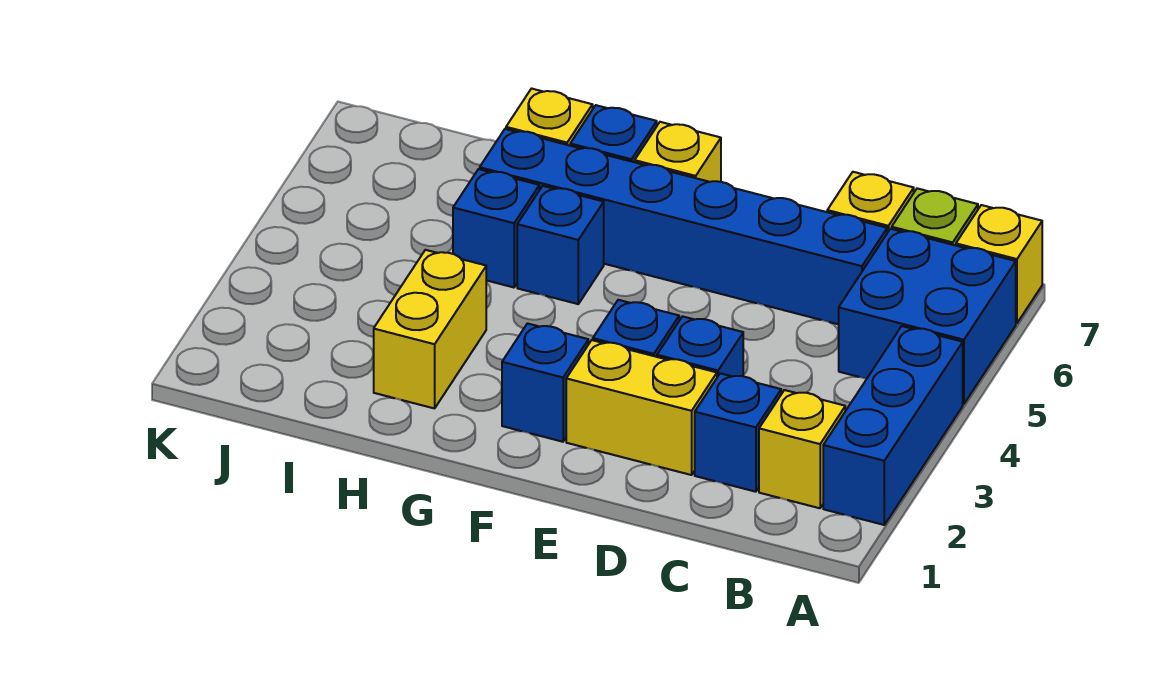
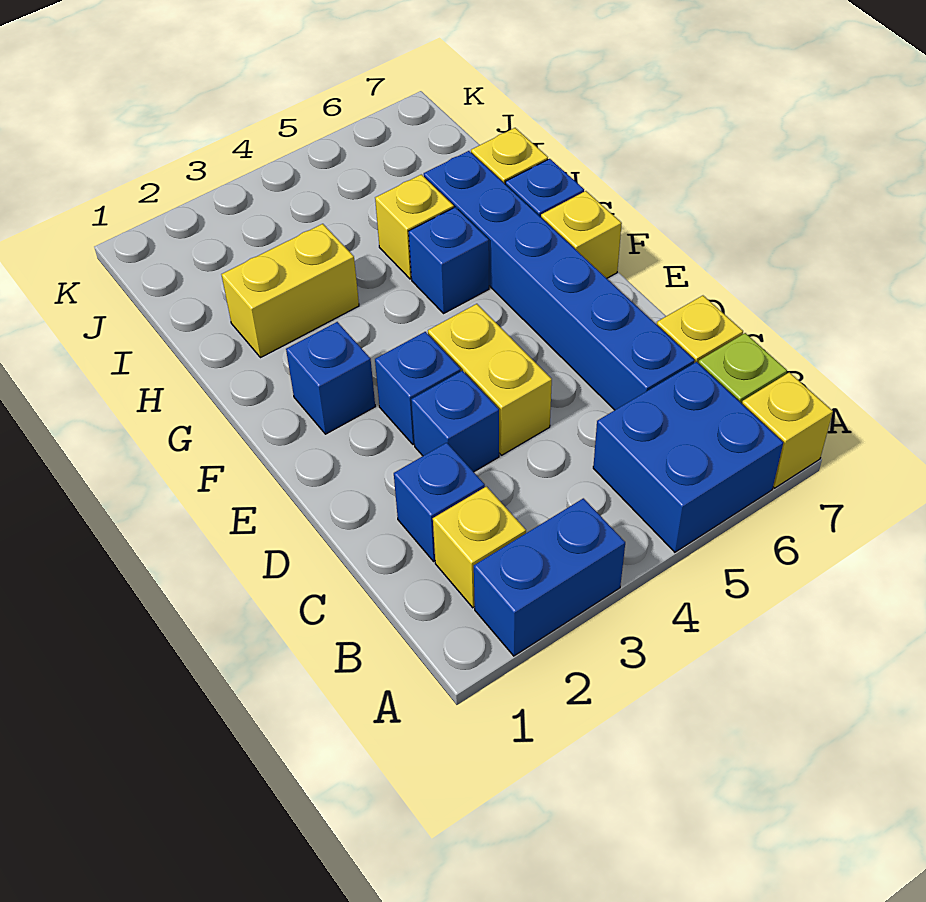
blue 1x3 brick [823,326,963,525] -> blue 1x2 brick [474,498,625,656]
yellow 1x2 brick [566,340,717,475] -> yellow 1x2 brick moved to [428,304,552,455]
blue 1x1 brick [453,169,539,287] -> yellow 1x1 brick [375,174,454,279]

